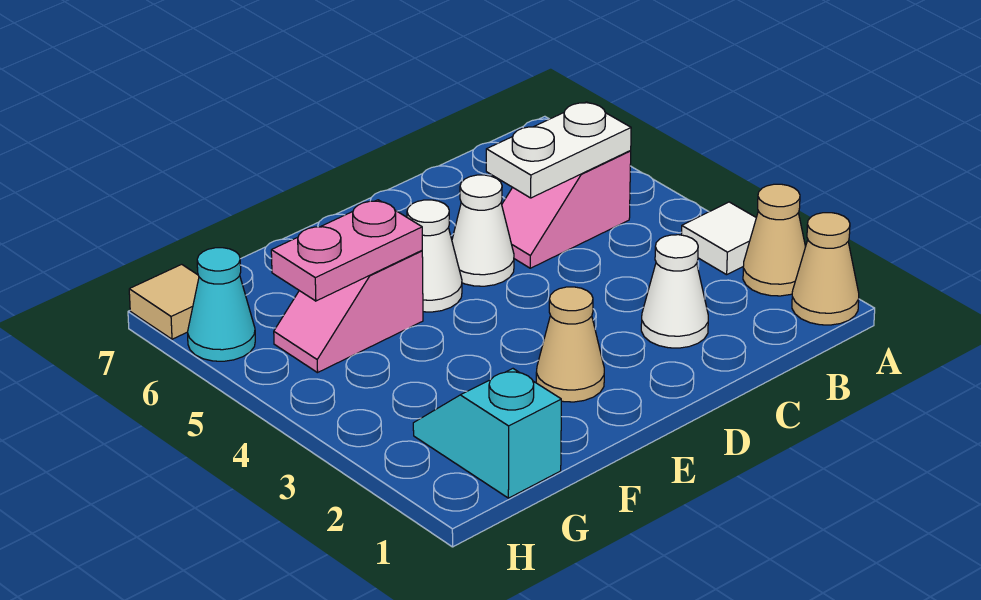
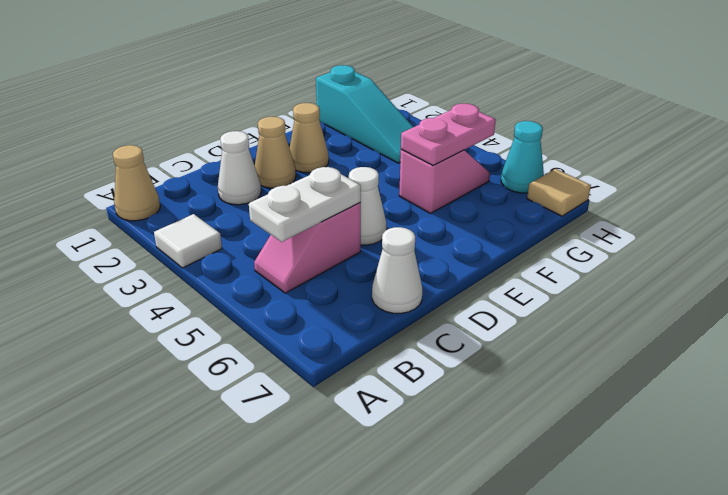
tan 1x1 cone [743,184,806,296] -> tan 1x1 cone moved to [255,117,296,188]
pink 1x2 slope [502,151,631,268] -> pink 1x2 slope turned to [254,203,361,293]
white 1x1 cone [407,200,462,312] -> white 1x1 cone moved to [372,227,422,313]
cyan 1x2 slope [413,369,561,498] -> cyan 1x3 slope [316,65,413,163]

